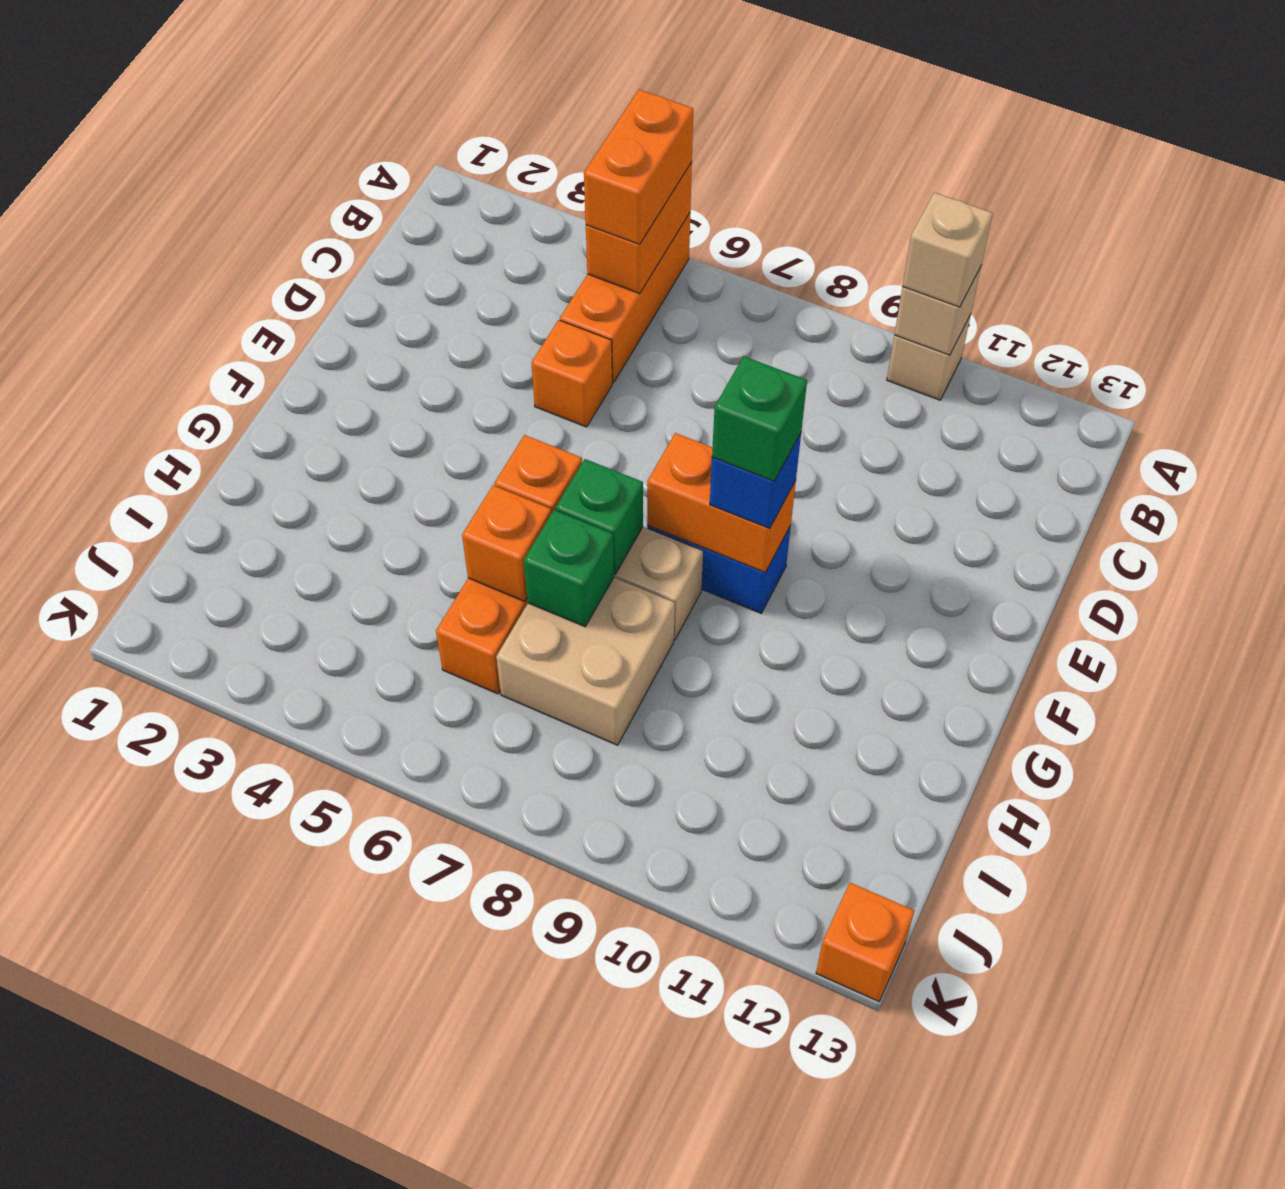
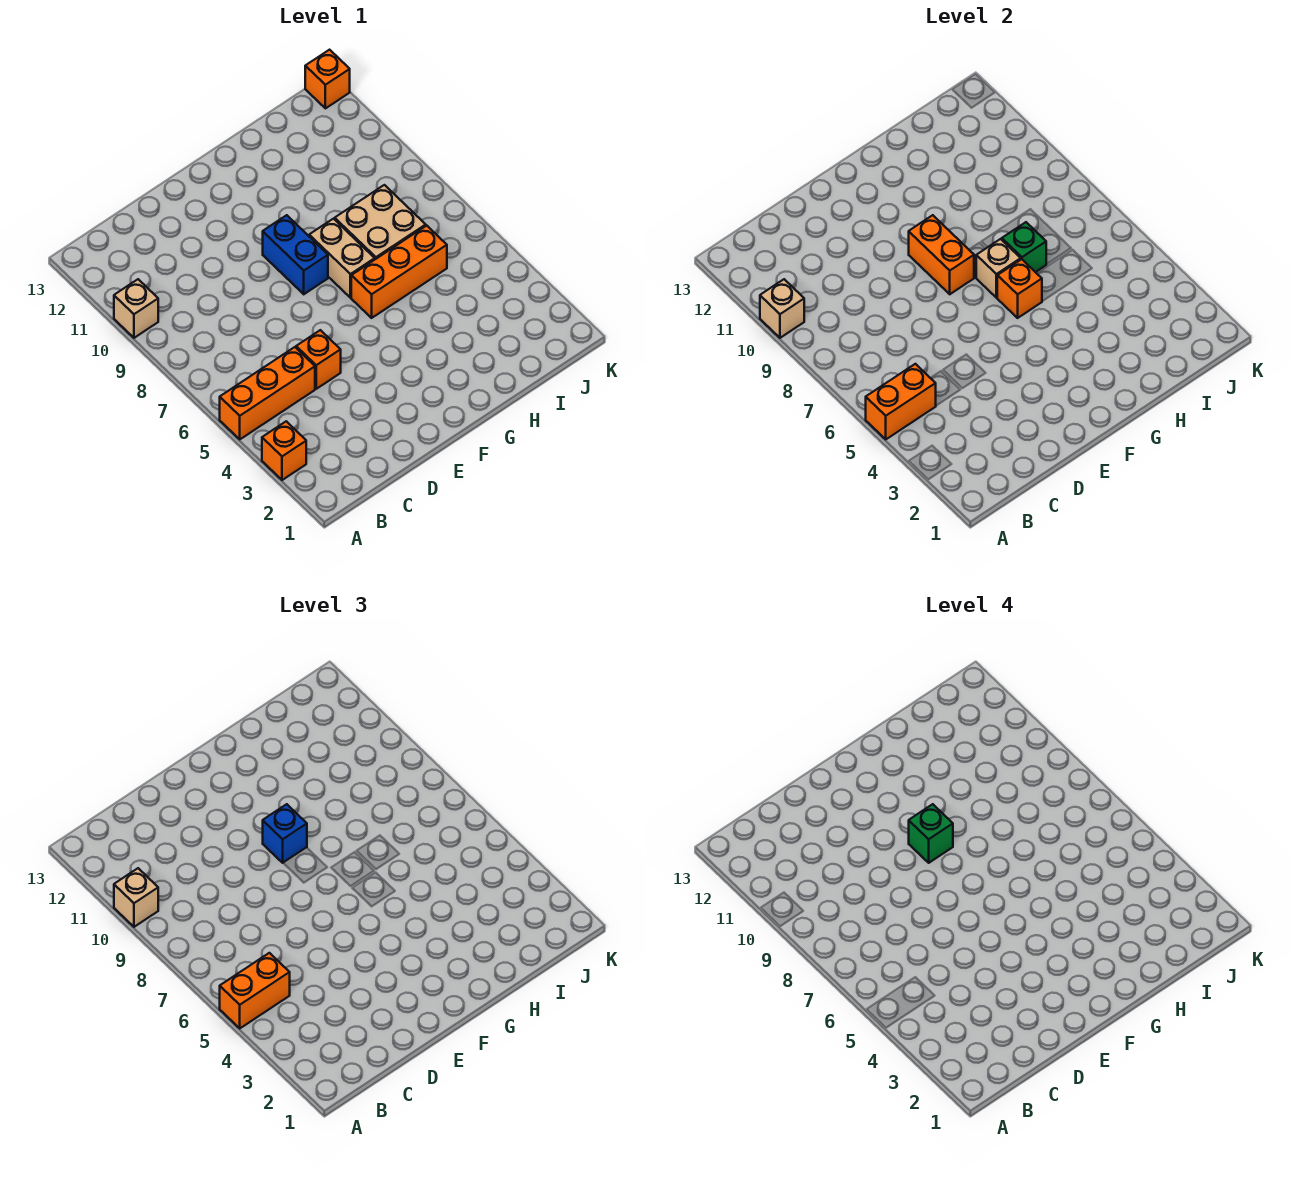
green 1x1 brick [556,459,643,574] -> tan 1x1 brick [976,239,1021,298]
orange 1x1 brick [462,485,551,601] -> orange 1x1 brick moved to [262,421,306,480]

